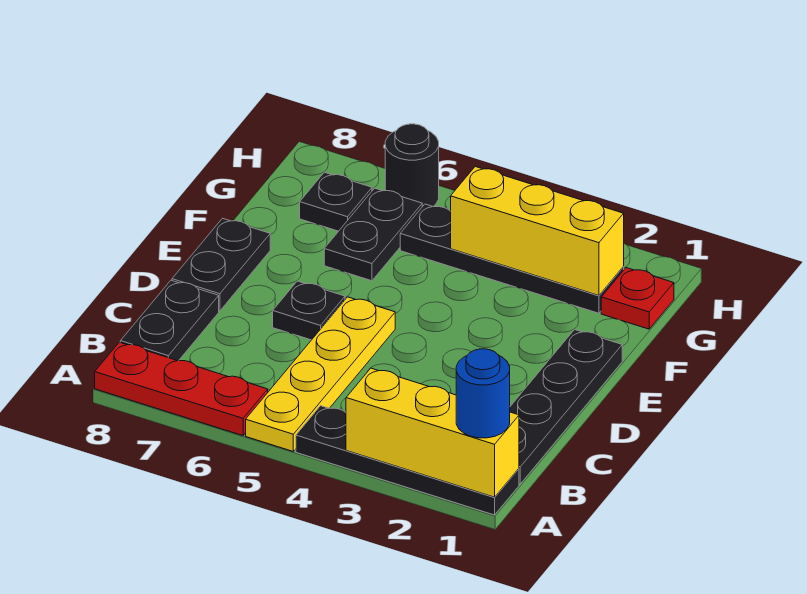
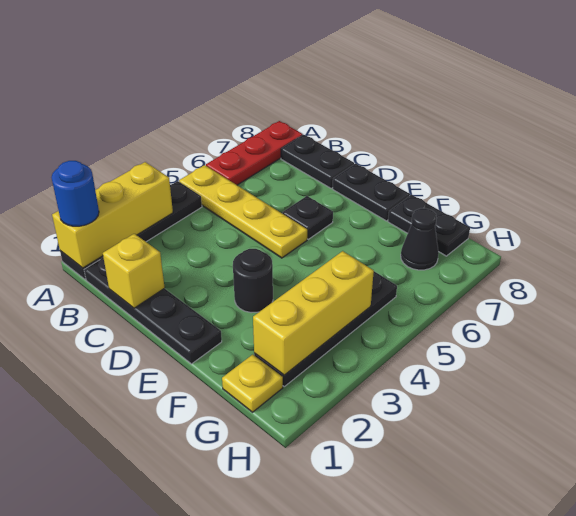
none -> yellow 1x1 brick [103,234,165,308]
black 1x2 plate [324,188,422,281] -> black 1x2 plate moved to [388,195,470,256]
red 1x1 plate [601,268,674,329] -> yellow 1x1 plate [222,354,283,412]
black 1x1 plate [300,172,372,231] -> black 1x1 cone [401,208,439,270]
black 1x1 round brick [385,124,439,207] -> black 1x1 round brick moved to [233,249,273,313]

